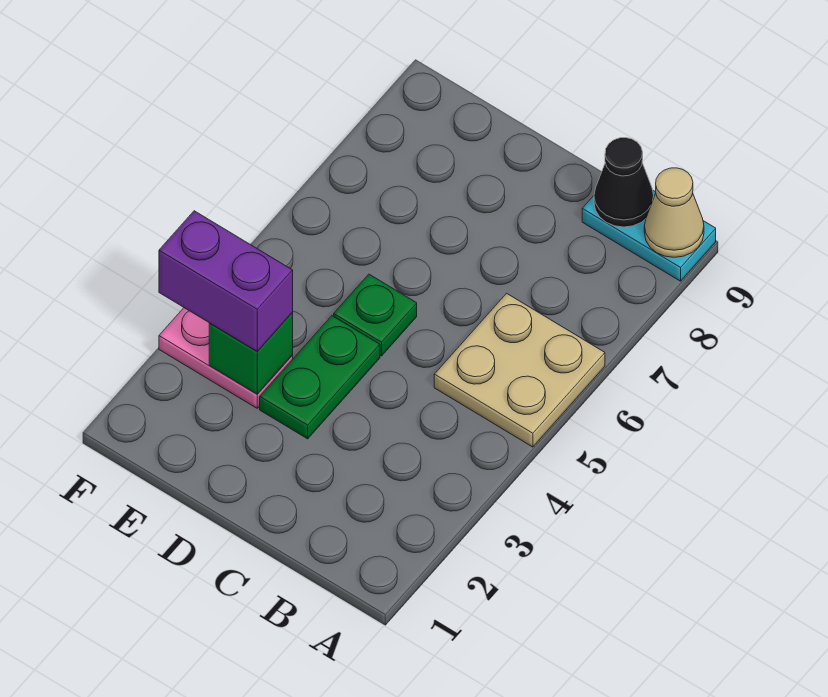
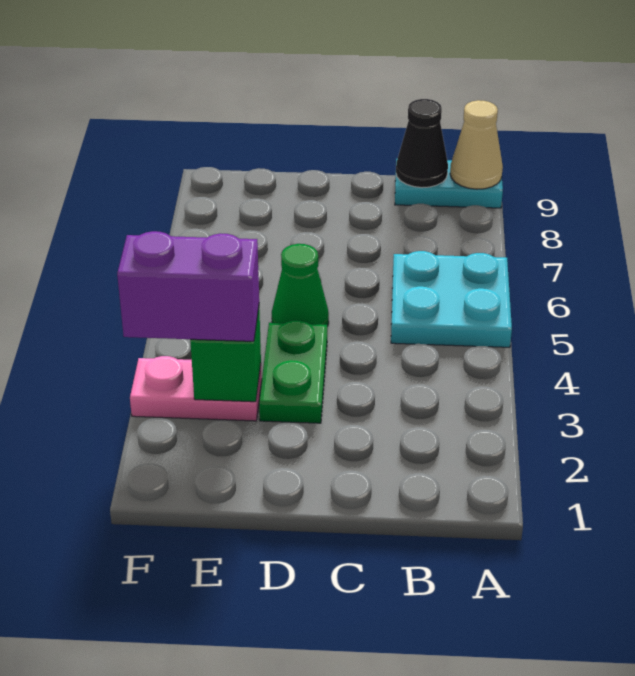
tan 2x2 plate [434,293,605,447] -> cyan 2x2 plate [391,251,512,347]
green 1x1 plate [334,274,417,356] -> green 1x1 cone [272,244,329,326]

